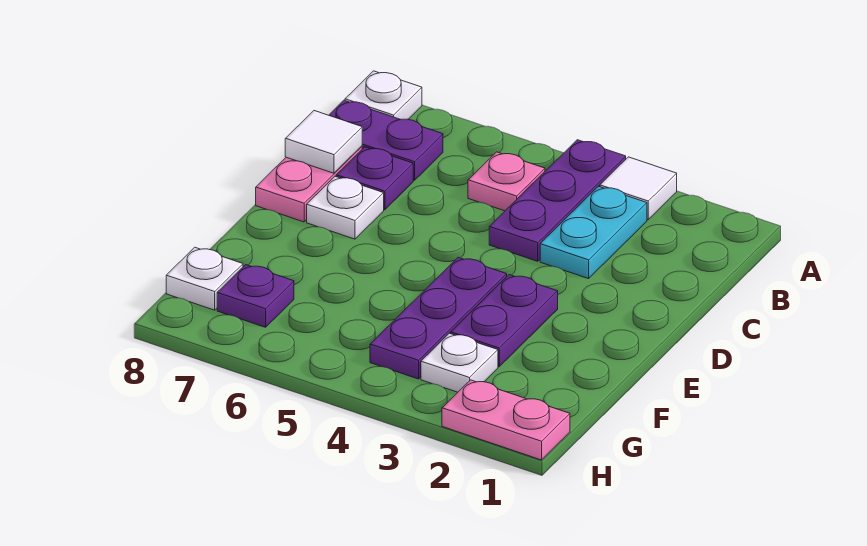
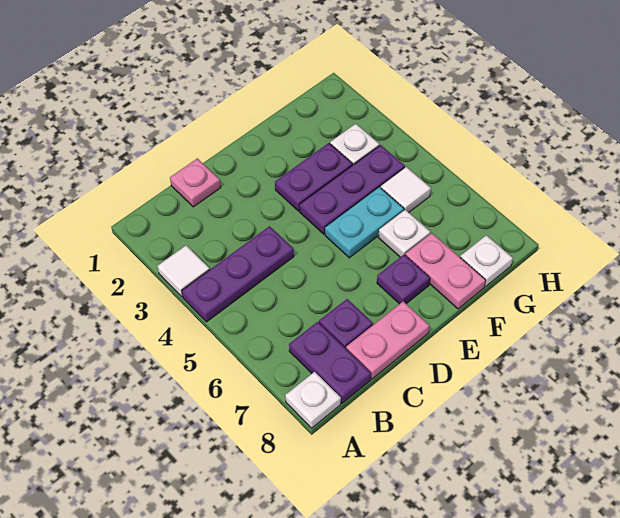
cyan 1x2 plate [540,186,647,279] -> cyan 1x2 plate moved to [325,187,404,258]
pink 1x1 plate [468,152,545,211] -> pink 1x1 plate moved to [170,158,221,207]
white 1x1 tile [285,111,362,173] -> white 1x1 tile moved to [380,167,431,212]
white 1x1 plate [307,176,384,239] -> white 1x1 plate moved to [378,210,430,257]
purple 1x1 plate [217,265,294,327] -> purple 1x1 plate moved to [377,255,430,304]
pink 1x2 plate [442,380,570,460] -> pink 1x2 plate moved to [405,233,486,309]

